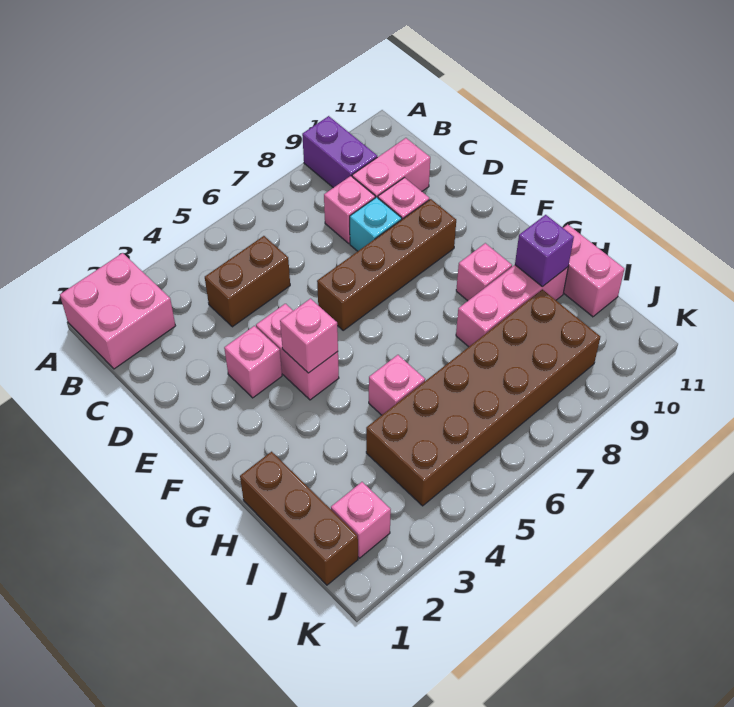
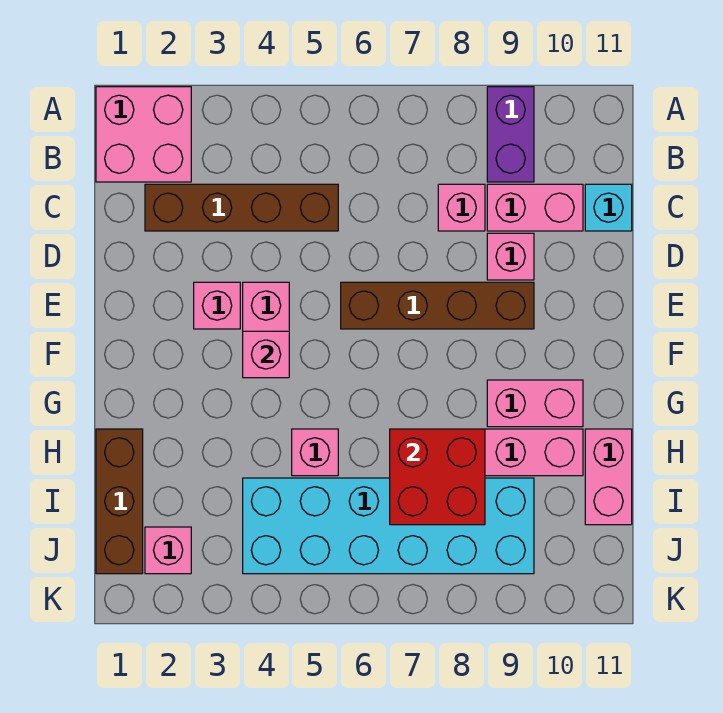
brown 1x2 brick [205,236,290,327] -> brown 1x4 brick [145,184,338,231]
cyan 1x1 brick [350,197,402,251] -> cyan 1x1 brick moved to [585,184,632,231]
pink 1x1 brick [456,243,512,301] -> pink 1x2 brick [487,380,583,427]
none -> red 2x2 brick [390,429,485,525]
purple 1x1 brick [515,215,574,287] -> none
brown 2x6 brick [366,289,600,506] -> cyan 2x6 brick [243,478,534,574]

